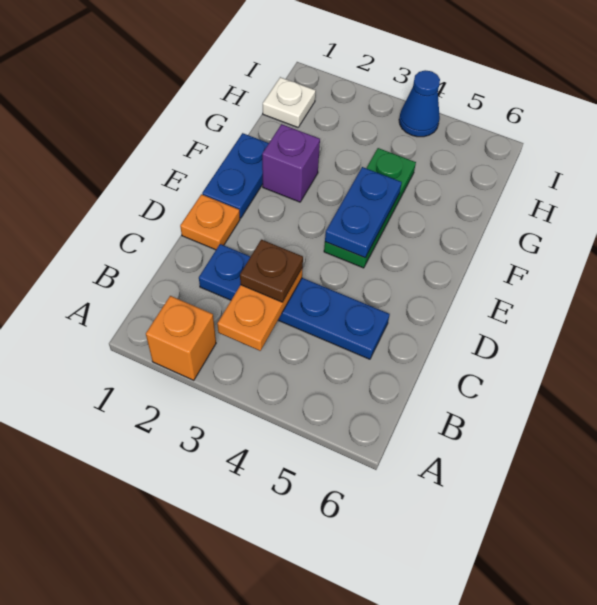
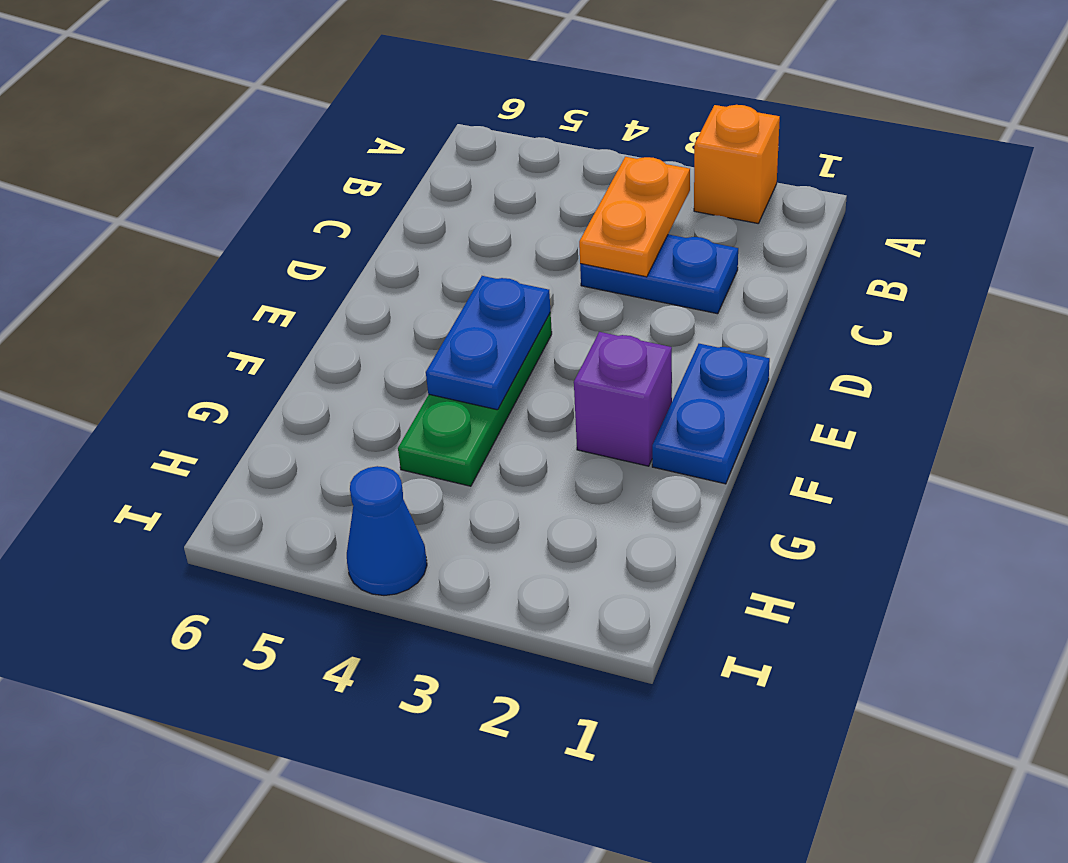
blue 1x4 plate [199,244,390,359] -> blue 1x2 plate [580,234,738,314]
brown 1x1 plate [240,240,303,302] -> none
orange 1x1 plate [180,194,240,250] -> none
white 1x1 plate [263,77,316,127] -> none

